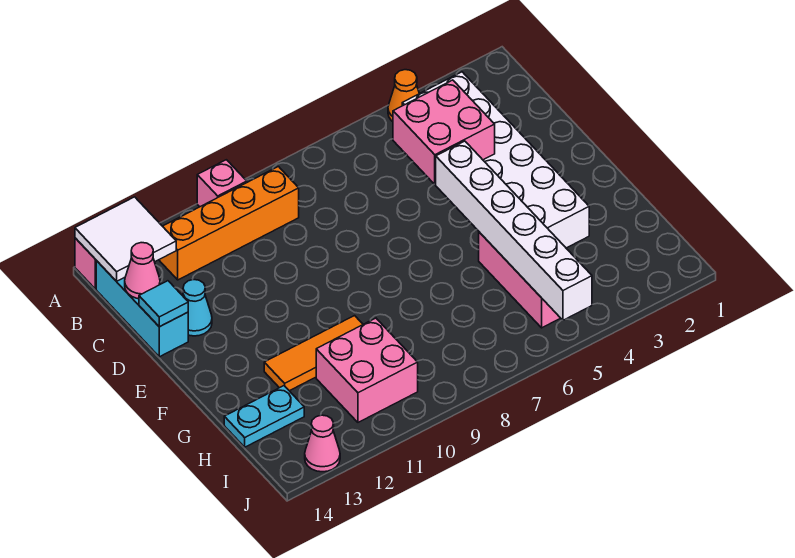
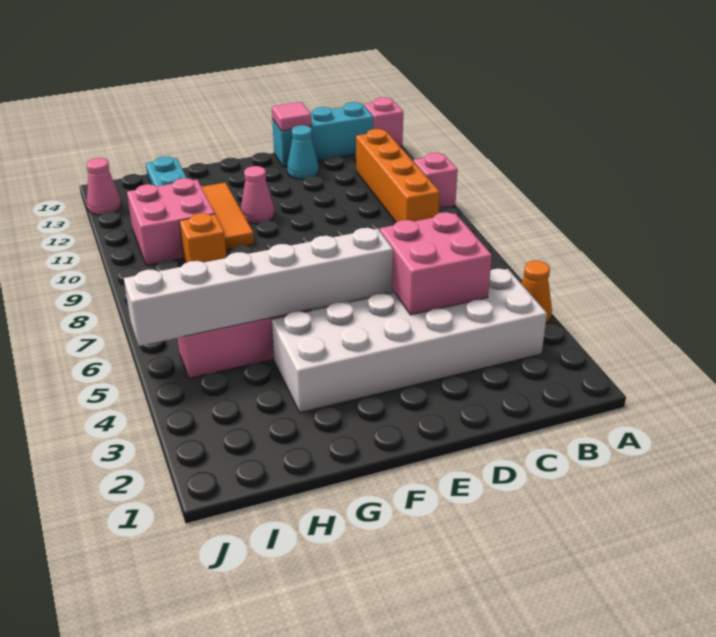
white 2x2 tile [75,197,176,281] -> none
pink 1x1 cone [125,243,160,299] -> pink 1x1 cone moved to [241,166,275,224]
cyan 1x1 tile [139,281,188,327] -> pink 1x1 tile [272,102,312,131]
none -> orange 1x1 brick [180,213,227,263]

